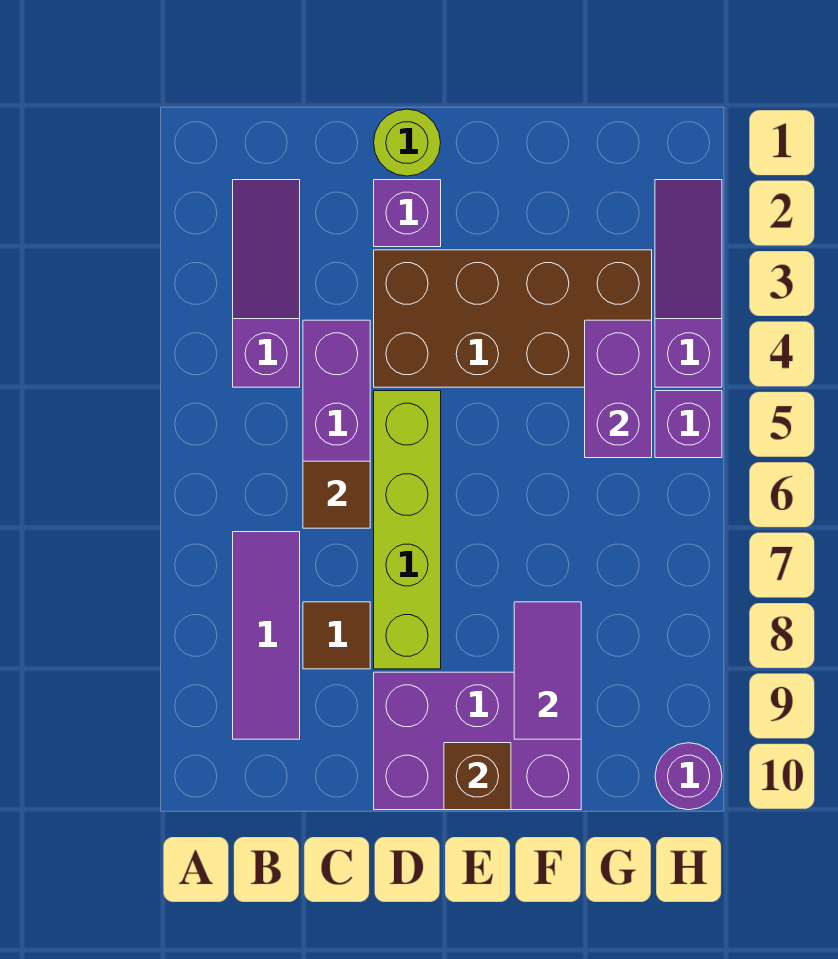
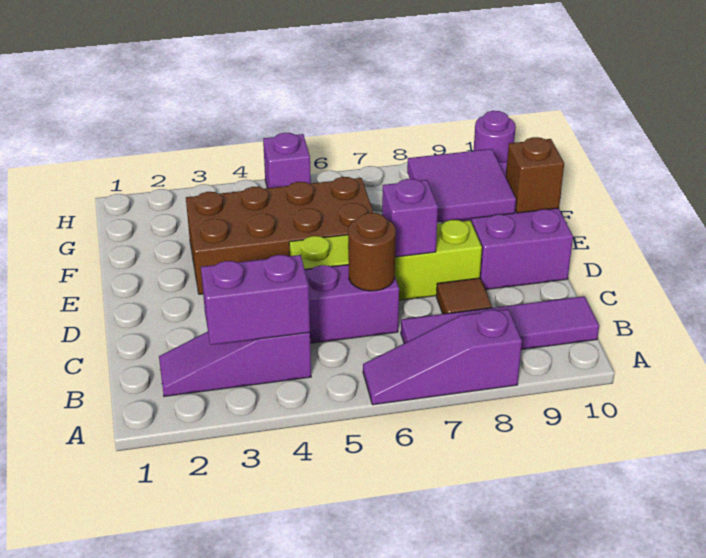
purple 1x3 tile [233,532,300,739] -> purple 1x4 tile [401,296,599,350]
brown 1x1 tile [303,461,370,528] -> brown 1x1 round brick [348,213,396,291]
lime 1x1 round brick [374,109,441,176] -> none
purple 1x1 brick [374,180,441,247] -> purple 1x1 brick moved to [382,179,438,257]
brown 2x4 brick [374,250,652,387] -> brown 2x4 brick turned to [186,177,373,294]
purple 1x2 tile [514,602,581,739] -> purple 2x2 tile [407,149,516,222]
purple 1x2 brick [585,320,652,458] -> purple 1x2 brick moved to [201,255,310,345]
purple 1x3 slope [655,180,722,387] -> purple 1x3 slope moved to [363,310,522,405]

